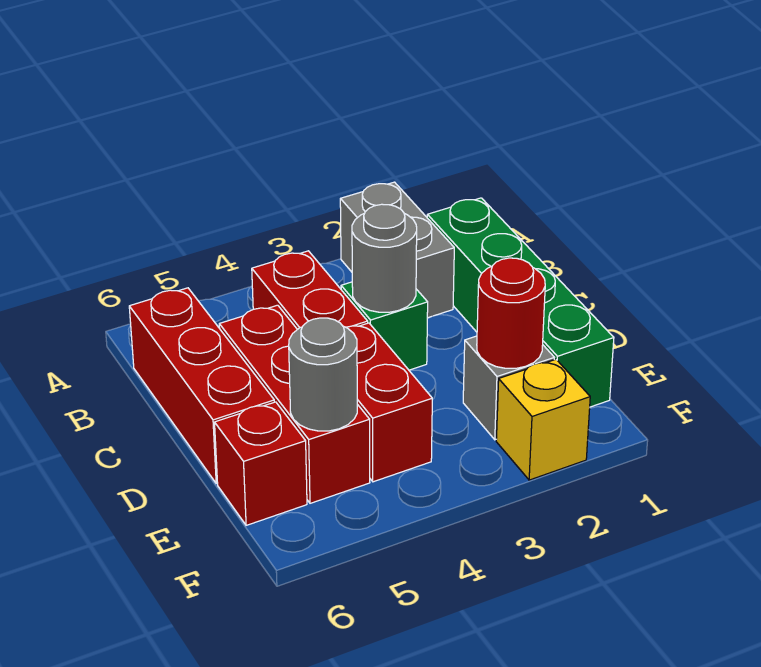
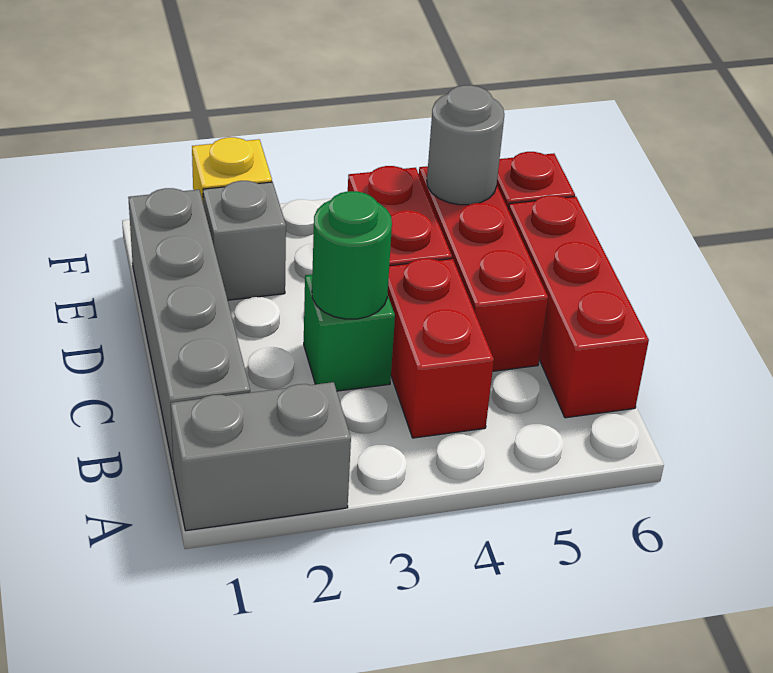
grey 1x2 brick [340,182,454,318] -> grey 1x2 brick turned to [171,382,351,531]
green 1x4 brick [427,198,614,407] -> grey 1x4 brick [128,188,250,470]
grey 1x1 round brick [352,204,417,312] -> green 1x1 round brick [312,191,392,319]
red 1x1 round brick [477,258,545,368] -> none

